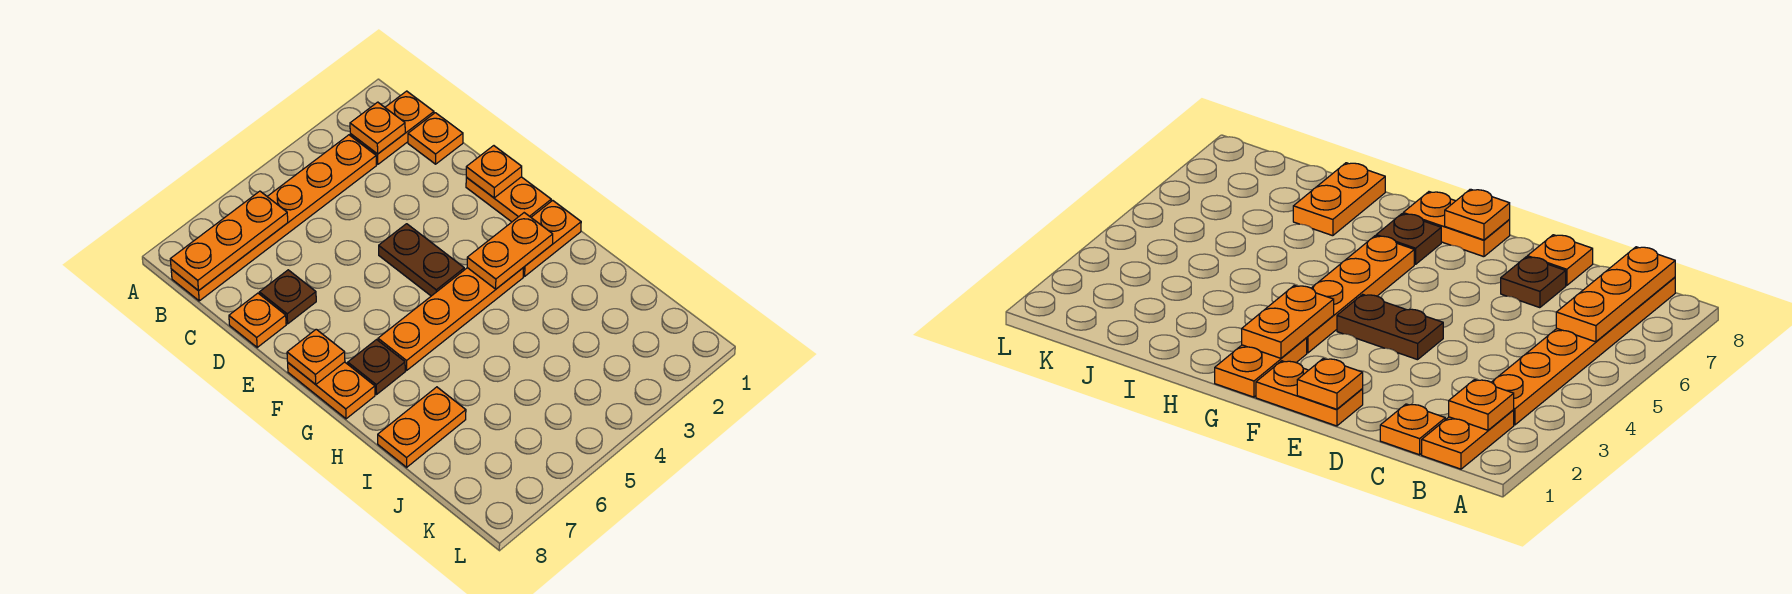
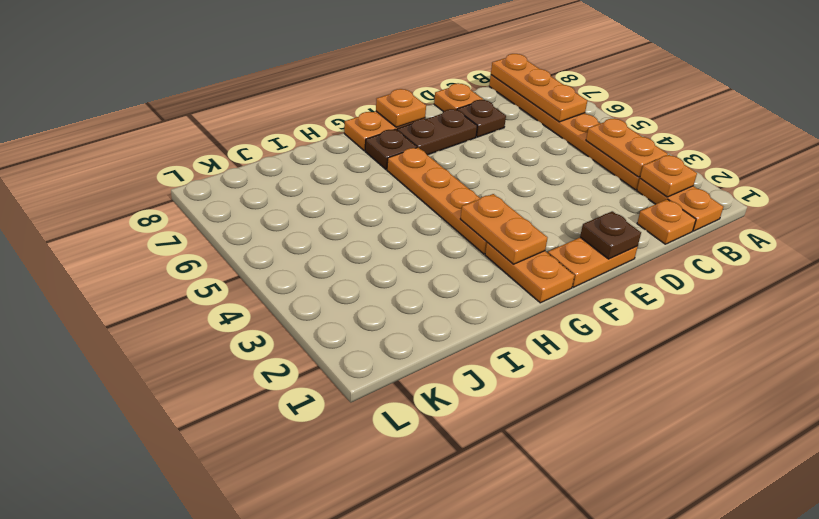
orange 1x1 plate [466,146,522,198] -> brown 1x1 plate [580,211,641,259]
brown 1x2 plate [379,224,464,296] -> brown 1x2 plate moved to [397,109,477,155]
orange 1x2 plate [378,387,466,467] -> orange 1x2 plate moved to [586,119,668,177]

